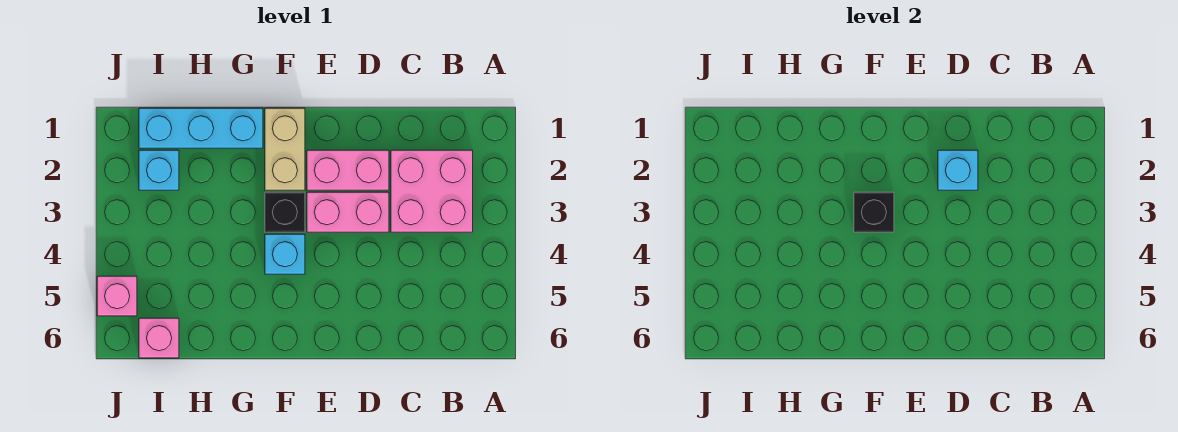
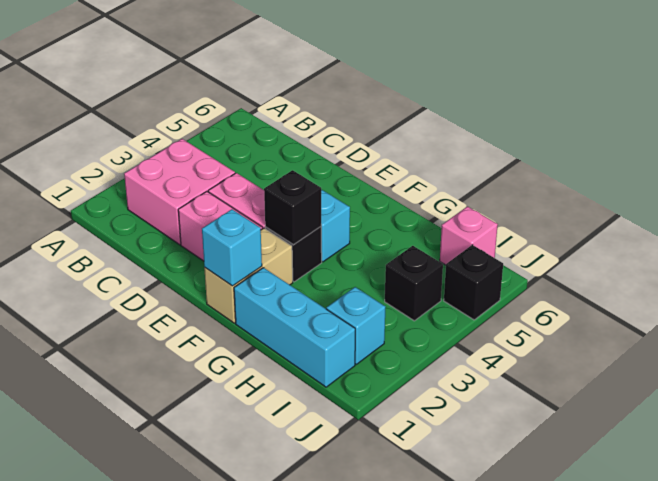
cyan 1x1 brick [938,150,978,190] -> cyan 1x1 brick moved to [202,209,262,286]
none -> black 1x1 brick [385,246,443,321]
pink 1x1 brick [97,276,137,316] -> black 1x1 brick [444,245,503,320]

